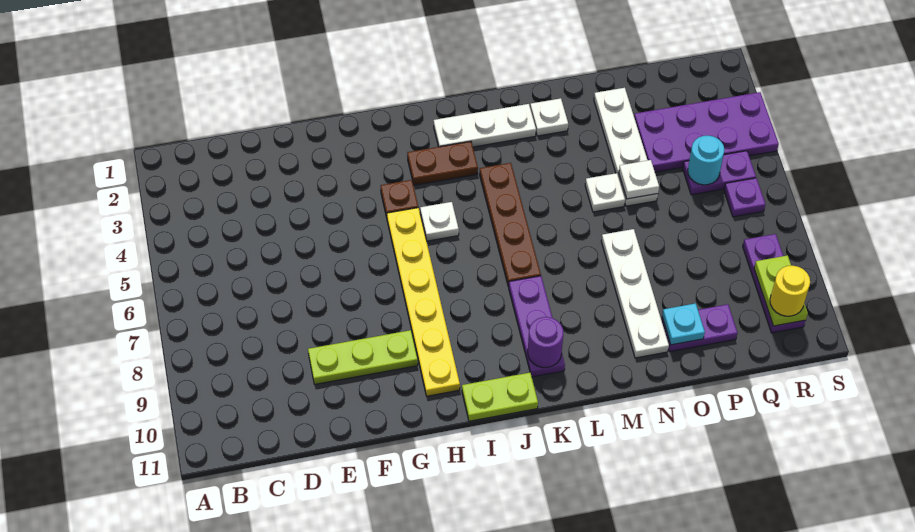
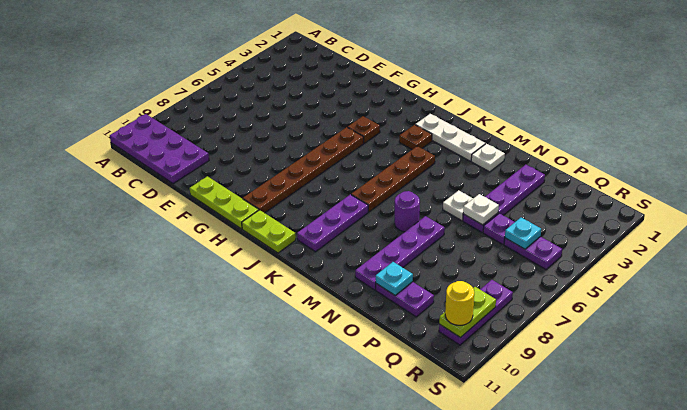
lime 1x3 plate [308,330,418,384] -> lime 1x3 plate moved to [190,176,259,229]
yellow 1x6 plate [387,208,460,396] -> brown 1x6 plate [243,127,364,213]
brown 1x2 plate [407,141,478,185] -> brown 1x1 plate [399,125,432,149]
white 1x1 plate [420,202,459,241] -> none
purple 1x1 round brick [528,317,563,368] -> purple 1x1 round brick moved to [395,191,420,232]
white 1x4 plate [601,229,669,358] -> purple 1x4 plate [355,216,445,290]
white 1x4 plate [594,88,658,206] -> purple 1x4 plate [463,165,545,232]
purple 2x4 plate [634,92,779,172] -> purple 2x4 plate moved to [110,114,209,184]
cyan 1x1 round brick [688,136,724,185] -> cyan 1x1 plate [505,218,541,249]
purple 1x1 plate [724,178,765,217] -> purple 1x1 plate moved to [483,213,515,244]

